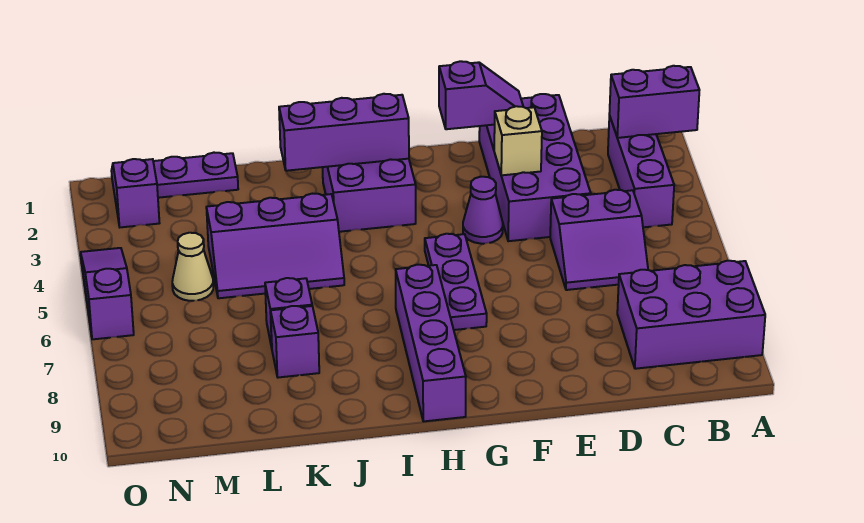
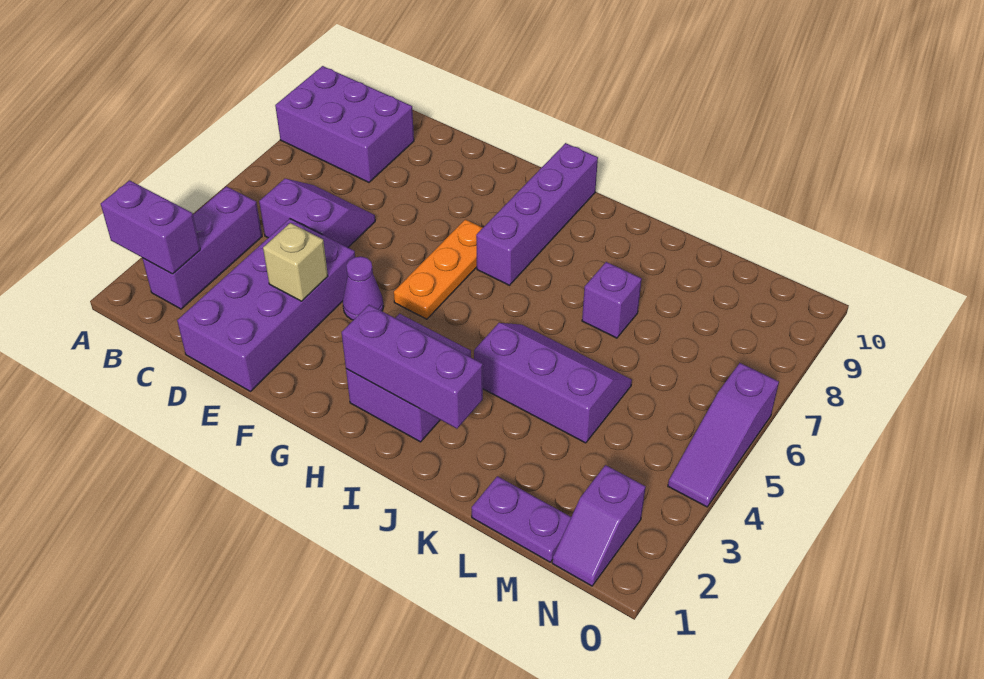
purple 1x2 slope [439,61,523,129] -> none
purple 1x3 plate [425,234,487,330] -> orange 1x3 plate [394,219,483,319]
purple 1x1 brick [271,306,319,378] -> none
tan 1x1 cone [172,233,214,301] -> none

